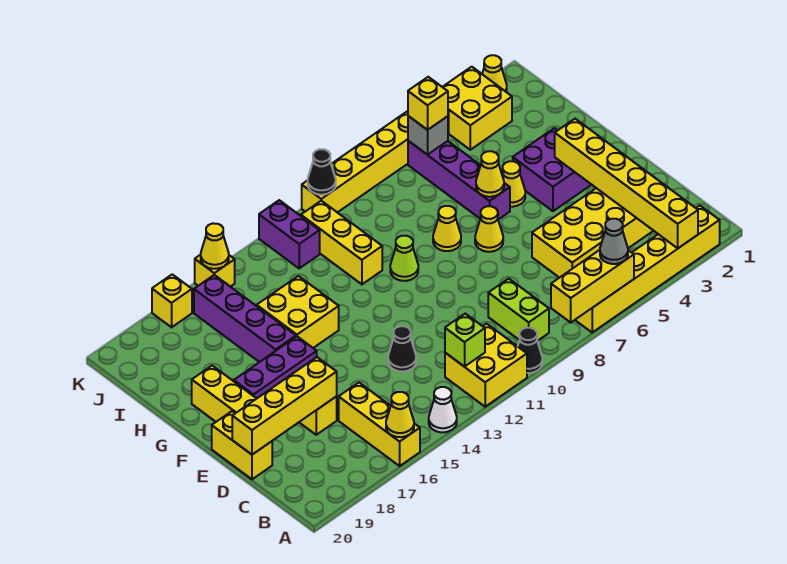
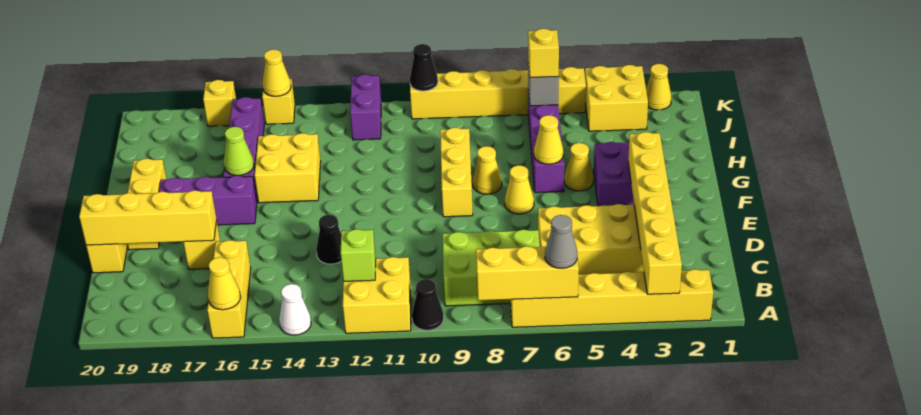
lime 1x2 brick [488,279,549,341] -> lime 2x3 brick [443,230,540,306]
lime 1x1 cone [390,236,418,281] -> lime 1x1 cone moved to [224,127,254,176]
yellow 1x3 brick [301,201,382,284] -> yellow 1x3 brick moved to [440,128,473,217]

